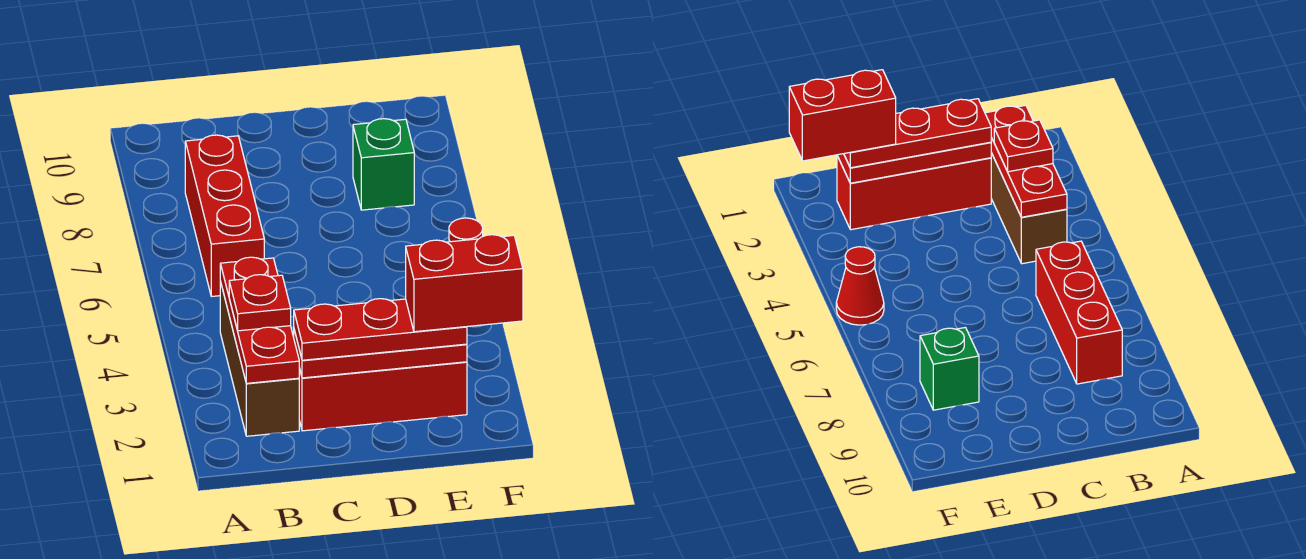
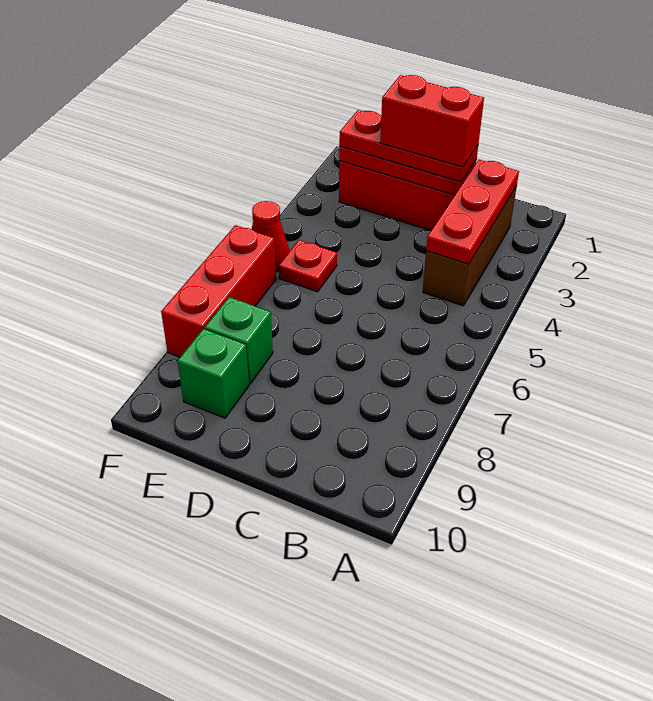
red 1x1 plate [229,275,291,331] -> red 1x1 plate moved to [279,240,337,292]
red 1x3 brick [185,135,264,297] -> red 1x3 brick moved to [161,225,276,357]
red 1x2 brick [406,235,523,332] -> red 1x2 brick moved to [380,75,484,167]
none -> green 1x1 brick [177,329,249,418]

